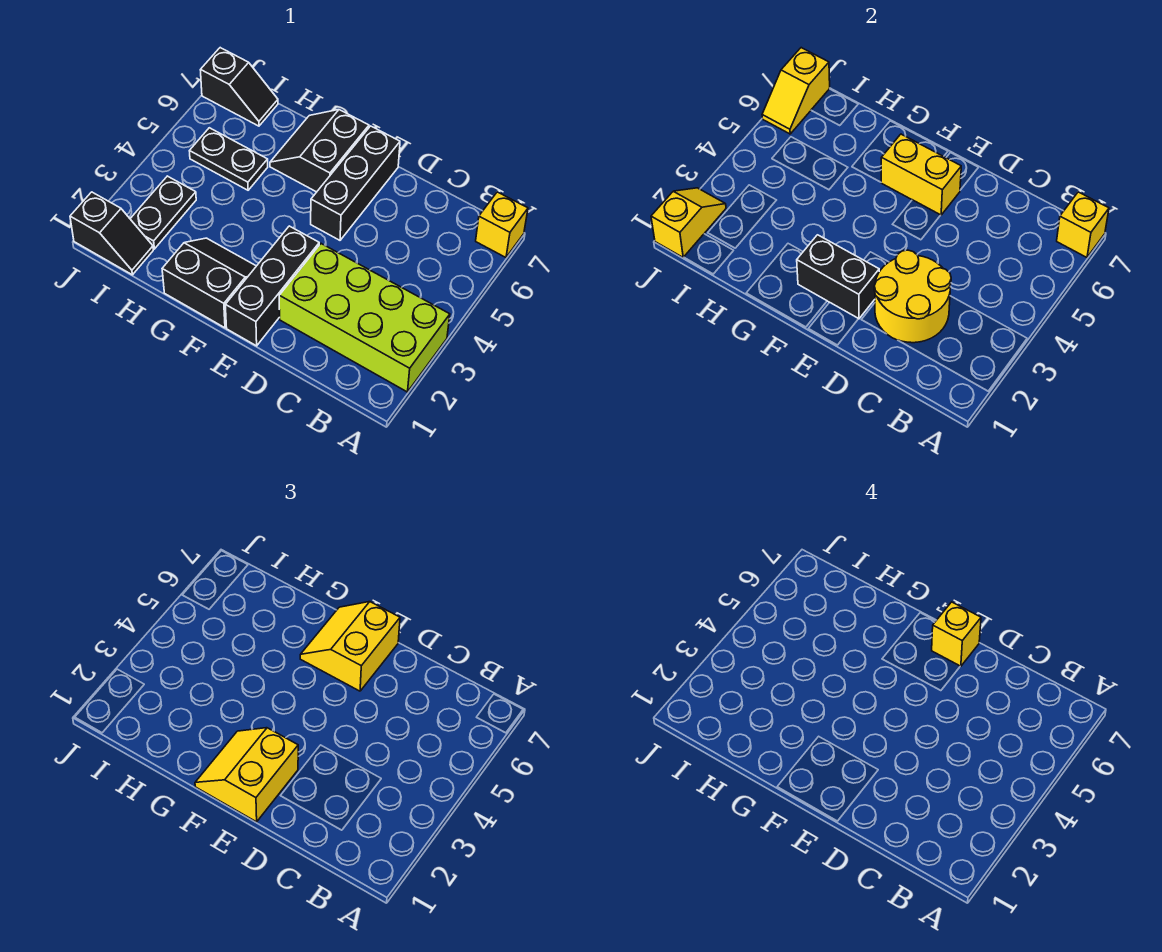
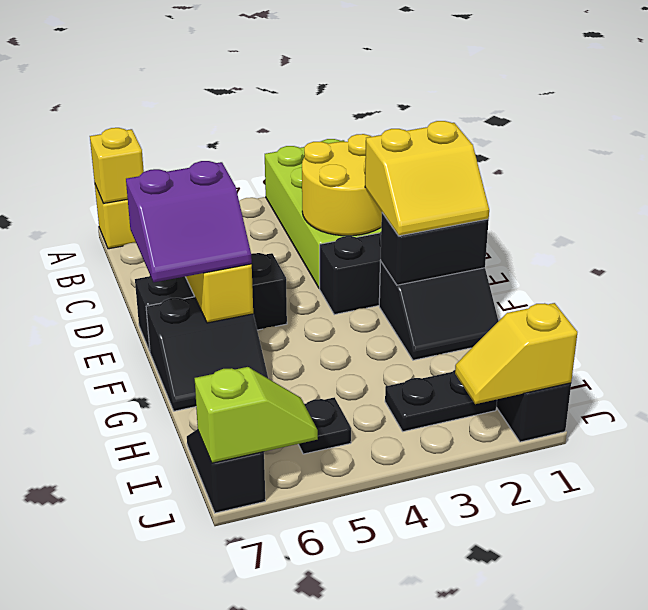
black 1x2 brick [797,235,879,319] -> black 1x2 brick turned to [381,213,489,285]
yellow 2x2 slope [300,602,400,691] -> purple 2x2 slope [126,161,252,282]
yellow 1x1 brick [932,602,981,666] -> none
black 2x2 slope [162,238,256,328] -> black 2x2 slope turned to [379,261,498,360]
black 1x2 plate [190,128,268,190] -> black 1x1 plate [298,397,351,454]
yellow 1x2 slope [762,48,830,134] -> lime 1x2 slope [195,367,318,463]

